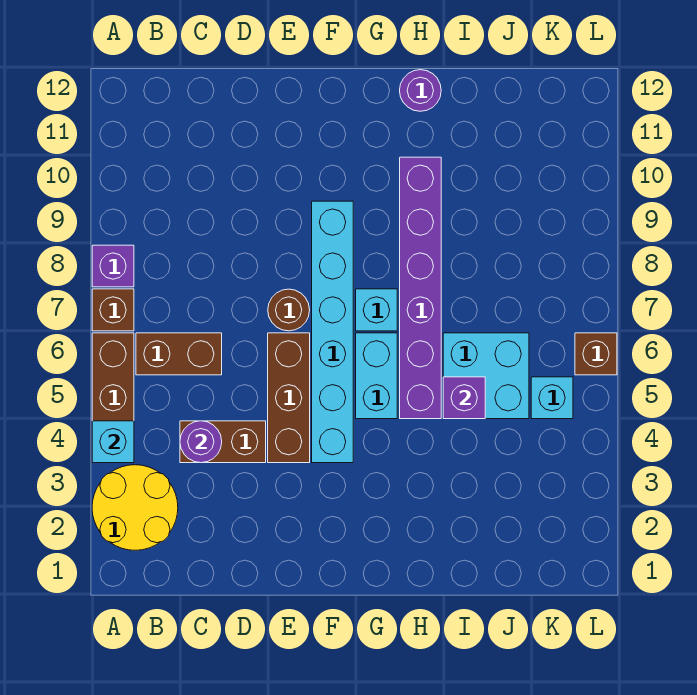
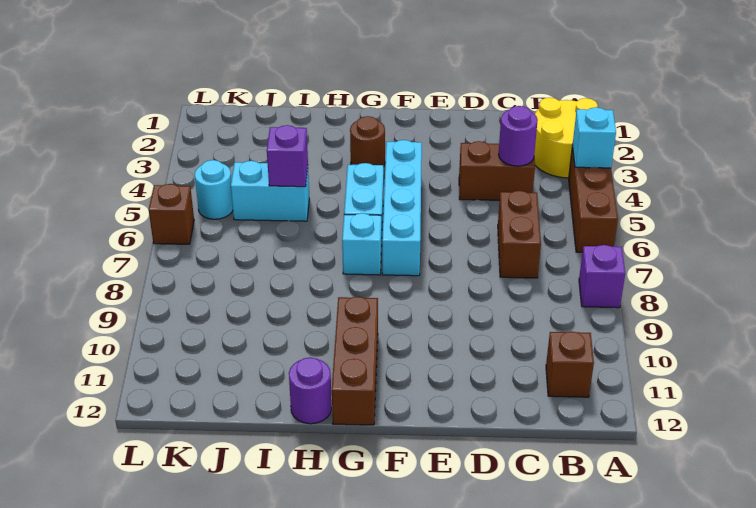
brown 1x1 brick [92,289,134,331] -> brown 1x1 brick moved to [546,331,594,397]
brown 1x2 brick [136,333,222,375] -> brown 1x2 brick turned to [498,191,541,278]
brown 1x3 brick [268,333,310,463] -> brown 1x3 brick moved to [332,297,378,425]
brown 1x1 round brick [268,289,310,331] -> brown 1x1 round brick moved to [350,116,385,166]
cyan 1x6 brick [312,201,353,463] -> cyan 1x4 brick [382,140,422,276]
purple 1x6 brick [400,157,441,419] -> none
cyan 2x2 brick [443,333,529,419] -> cyan 1x2 brick [231,161,309,221]
cyan 1x1 brick [531,377,573,419] -> cyan 1x1 round brick [195,160,233,219]

